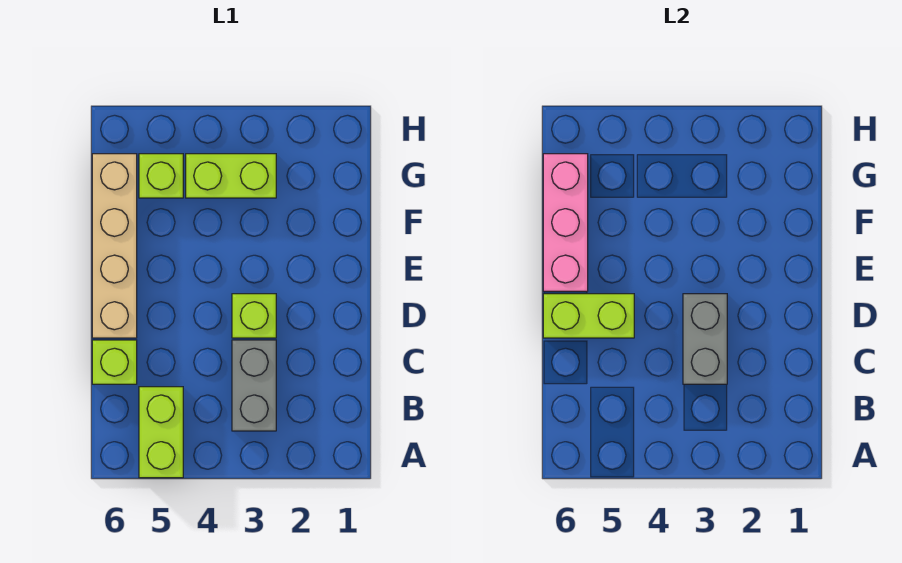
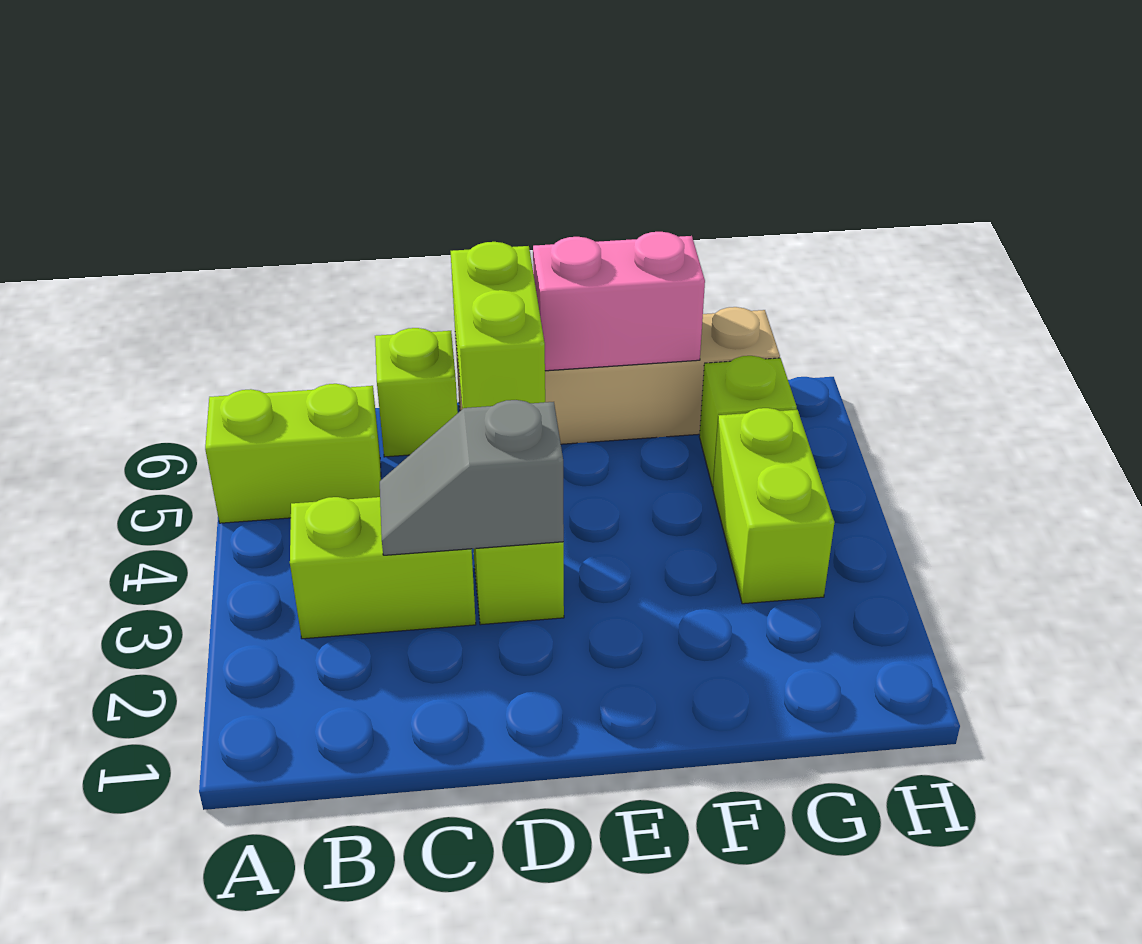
grey 1x2 brick [232,340,276,431] -> lime 1x2 brick [290,497,476,639]
grey 1x2 brick [683,294,727,384] -> grey 1x2 slope [380,400,564,555]
pink 1x3 brick [543,154,588,291] -> pink 1x2 brick [533,232,705,371]

